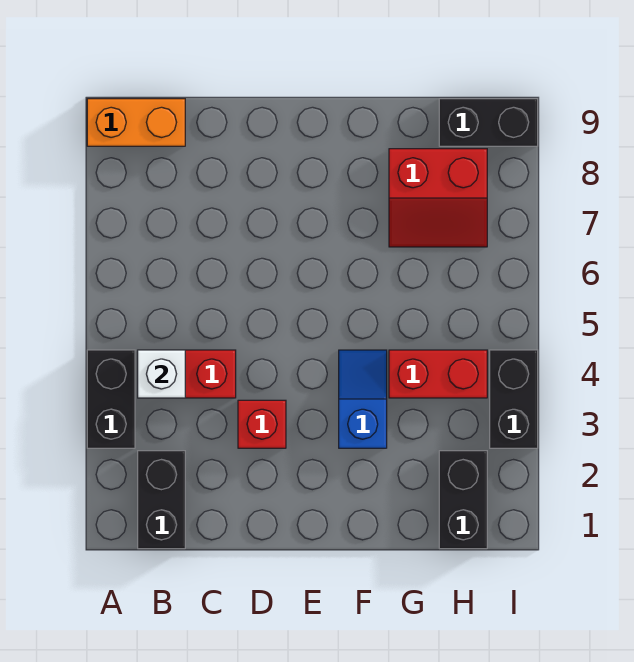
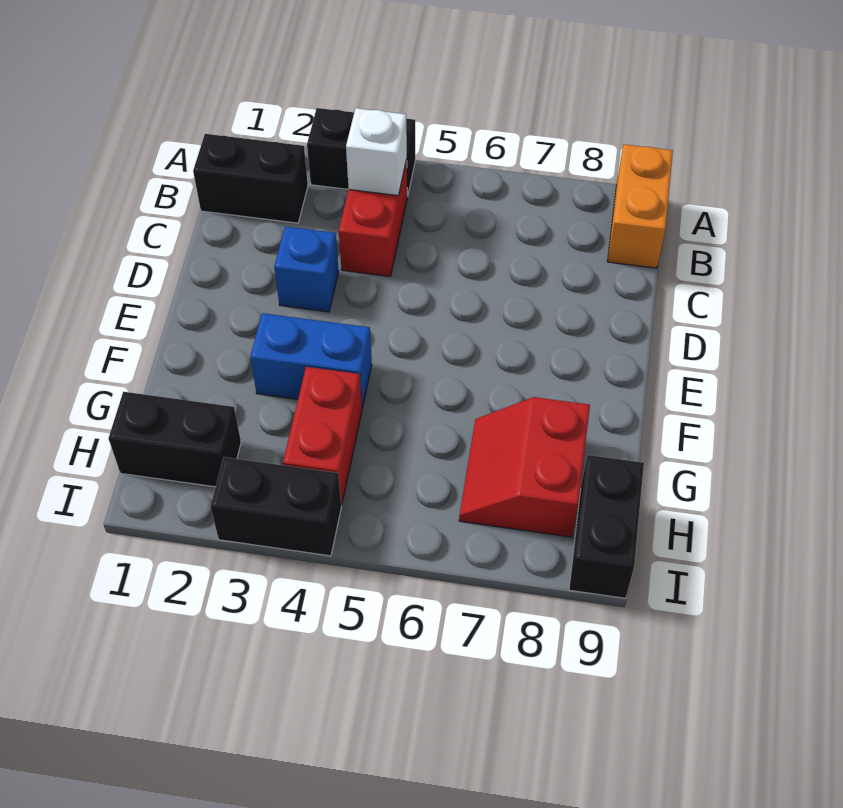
red 1x1 brick [238,400,286,448] -> blue 1x1 brick [274,226,339,312]
blue 1x2 slope [339,350,387,448] -> blue 1x2 brick [250,313,372,408]

